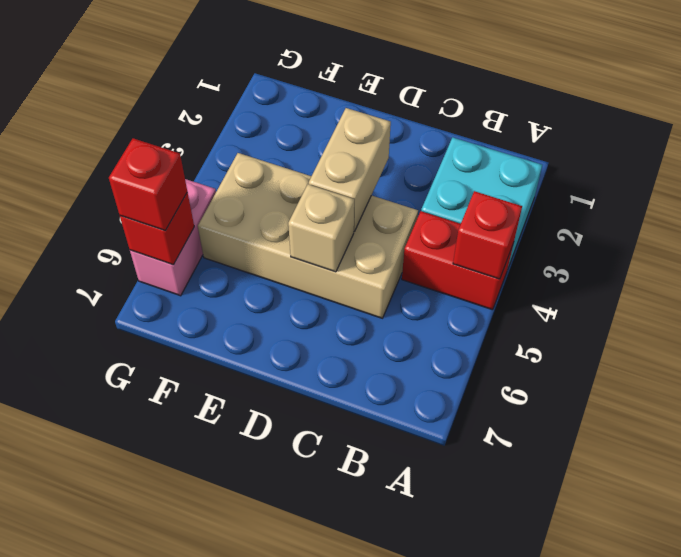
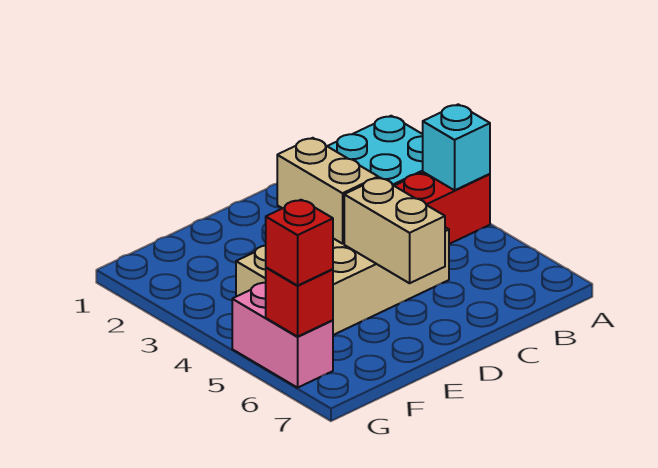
red 1x1 brick [453,191,522,279] -> cyan 1x1 brick [423,104,490,190]
tan 1x1 brick [288,184,354,272] -> tan 1x2 brick [344,177,445,283]

